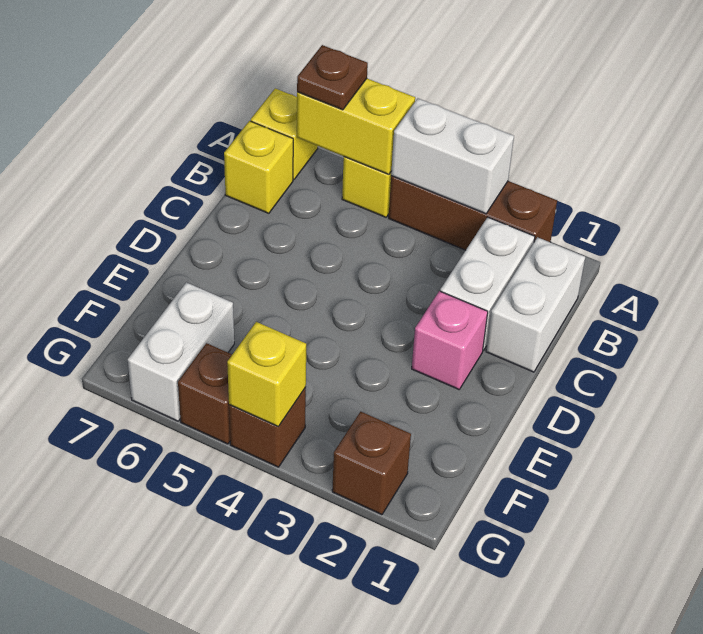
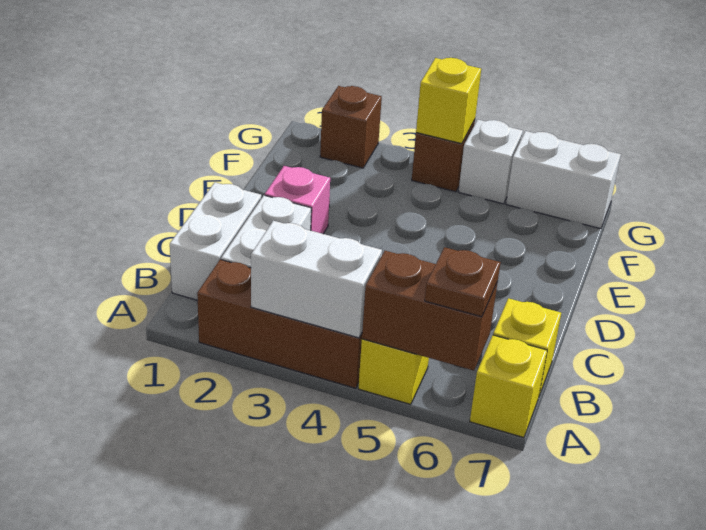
yellow 1x2 brick [297,79,415,174] -> brown 1x2 brick [362,251,498,371]
white 1x2 brick [128,282,234,421] -> white 1x2 brick turned to [506,131,621,229]
brown 1x1 brick [178,343,232,444] -> white 1x1 brick [458,120,523,204]

